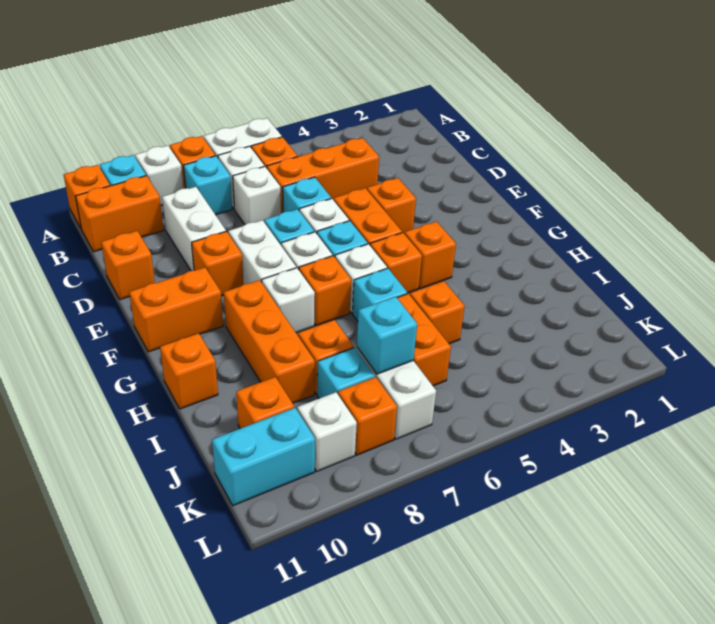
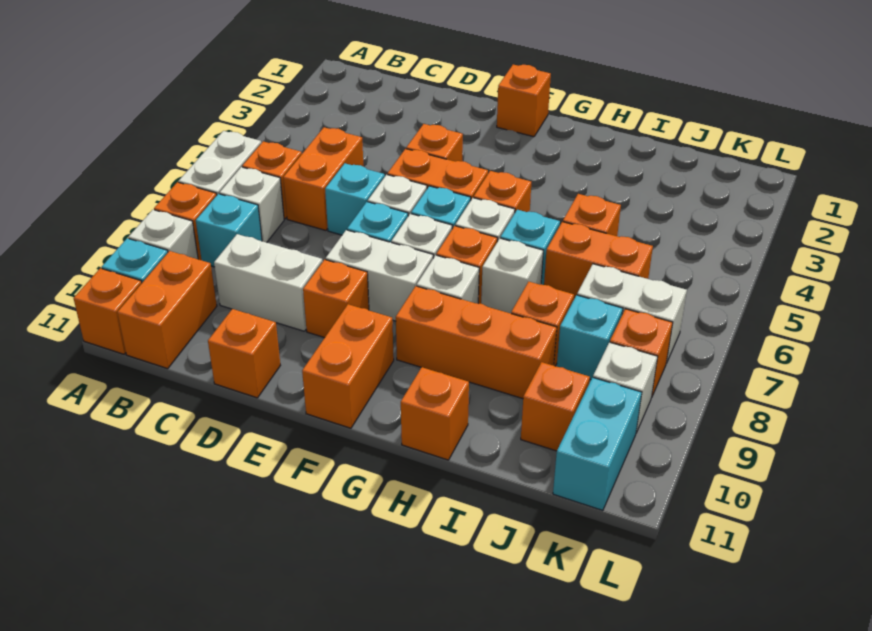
orange 1x3 brick [267,138,379,213] -> orange 1x2 brick [283,127,363,230]
white 1x1 brick [233,166,281,225] -> white 1x1 brick moved to [481,238,543,313]
orange 1x1 brick [405,221,456,289] -> orange 1x1 brick moved to [497,65,551,137]
cyan 1x1 brick [357,297,417,374] -> none

